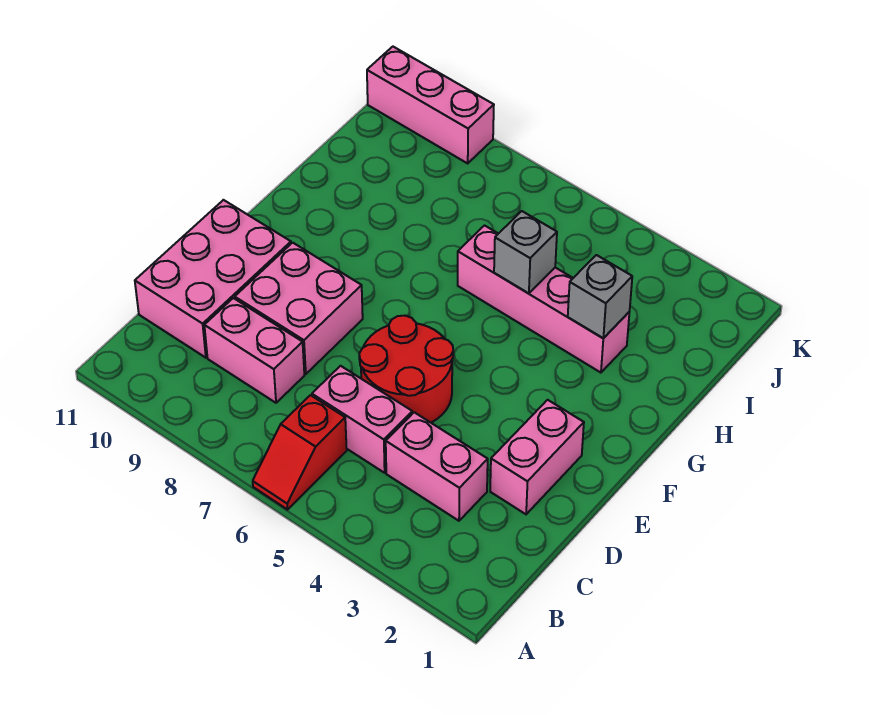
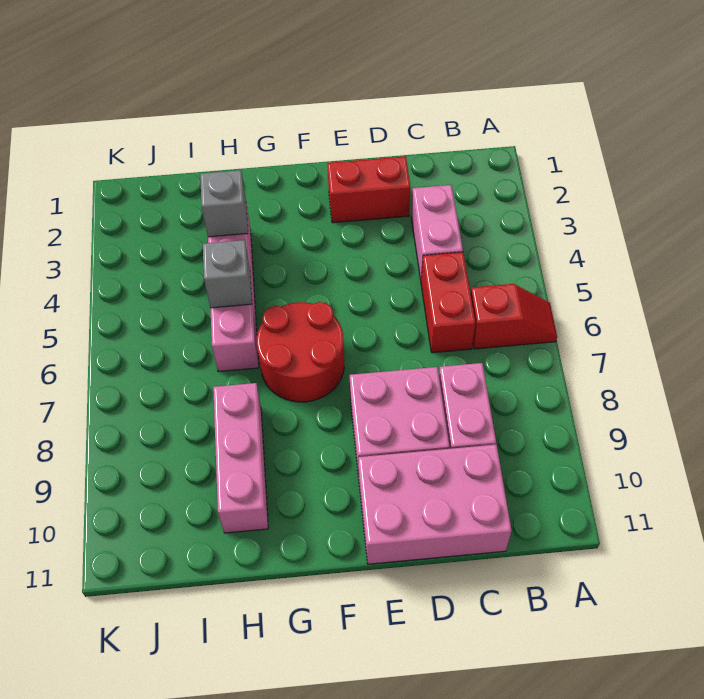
pink 1x2 brick [312,366,412,473] -> red 1x2 brick [421,252,475,353]
pink 1x2 brick [490,400,584,514] -> red 1x2 brick [327,156,411,223]
red 2x2 round brick [359,316,453,423] -> red 2x2 round brick moved to [257,302,344,402]
pink 1x3 brick [367,47,494,163] -> pink 1x3 brick moved to [213,383,268,533]

